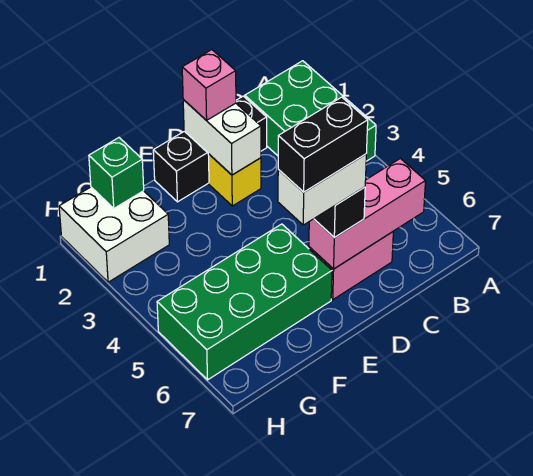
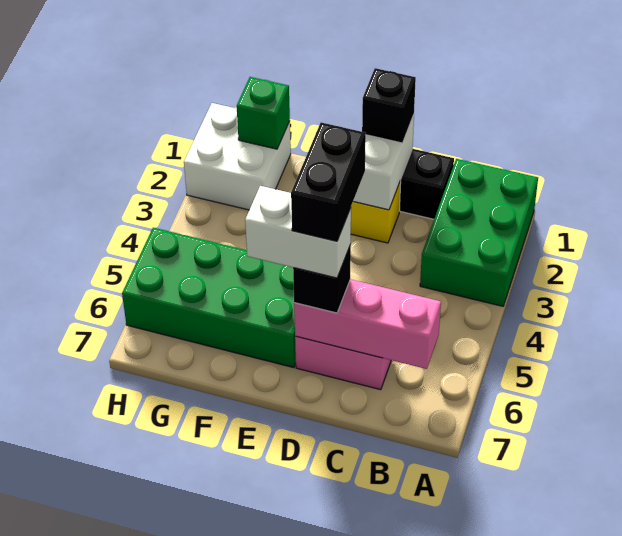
pink 1x1 brick [182,50,236,120] -> black 1x1 brick [362,68,416,143]
black 1x2 brick [278,97,368,192] -> black 1x2 brick turned to [291,122,366,241]

